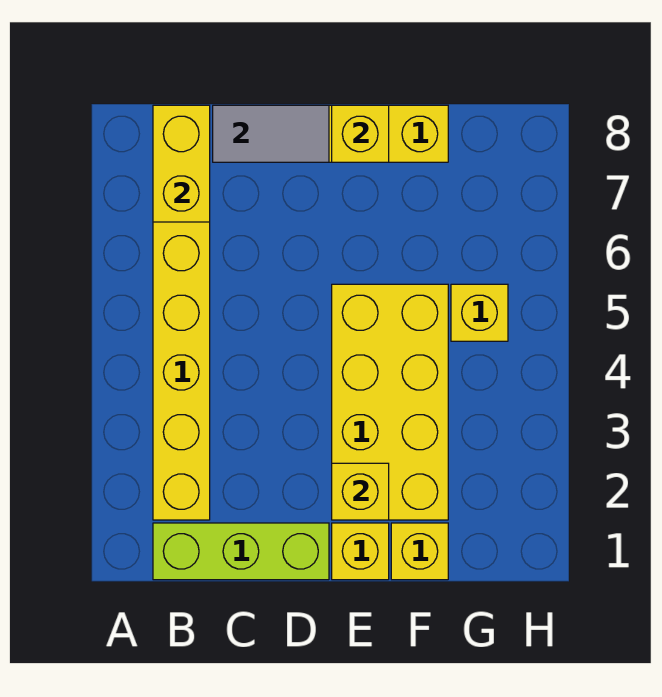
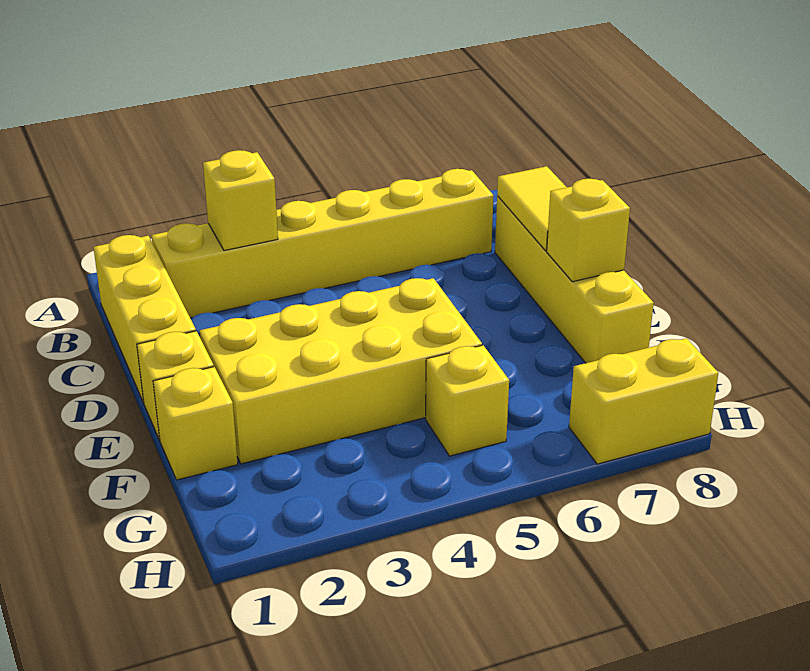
lime 1x3 brick [153,523,329,580] -> yellow 1x3 brick [94,235,196,403]
yellow 1x2 brick [153,105,210,222] -> yellow 1x2 brick moved to [569,338,718,464]
grey 1x2 tile [213,105,329,162] -> yellow 1x2 tile [497,166,567,251]
yellow 1x1 brick [332,463,389,520] -> yellow 1x1 brick moved to [203,150,278,251]

